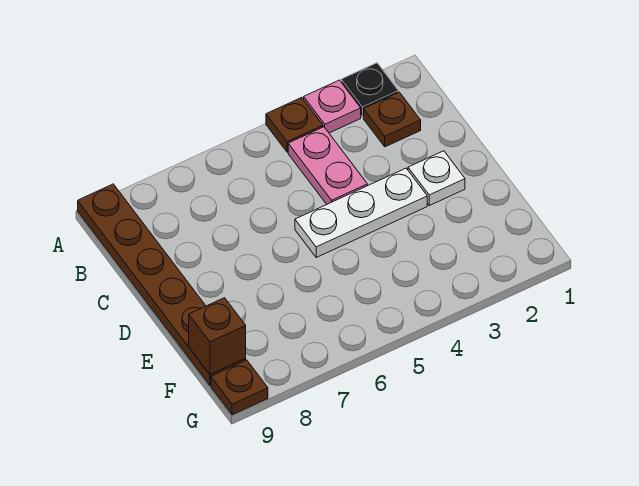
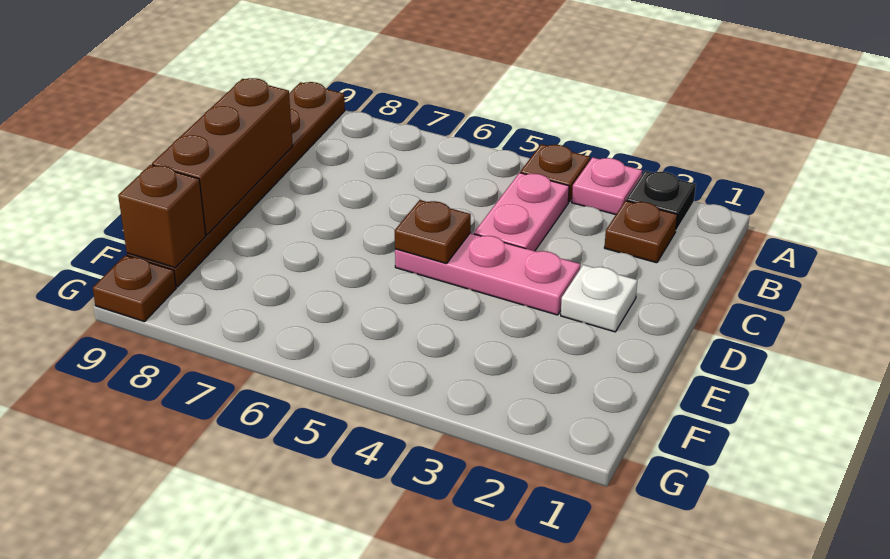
none -> brown 1x3 brick [152,78,293,235]
white 1x3 plate [295,168,427,257] -> pink 1x3 plate [395,233,580,315]
none -> brown 1x1 plate [395,200,471,264]

